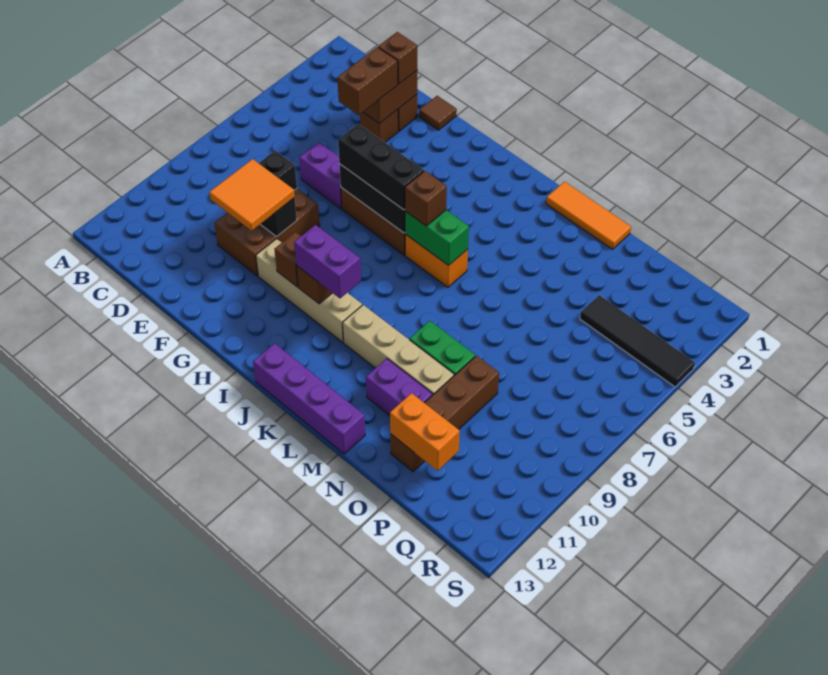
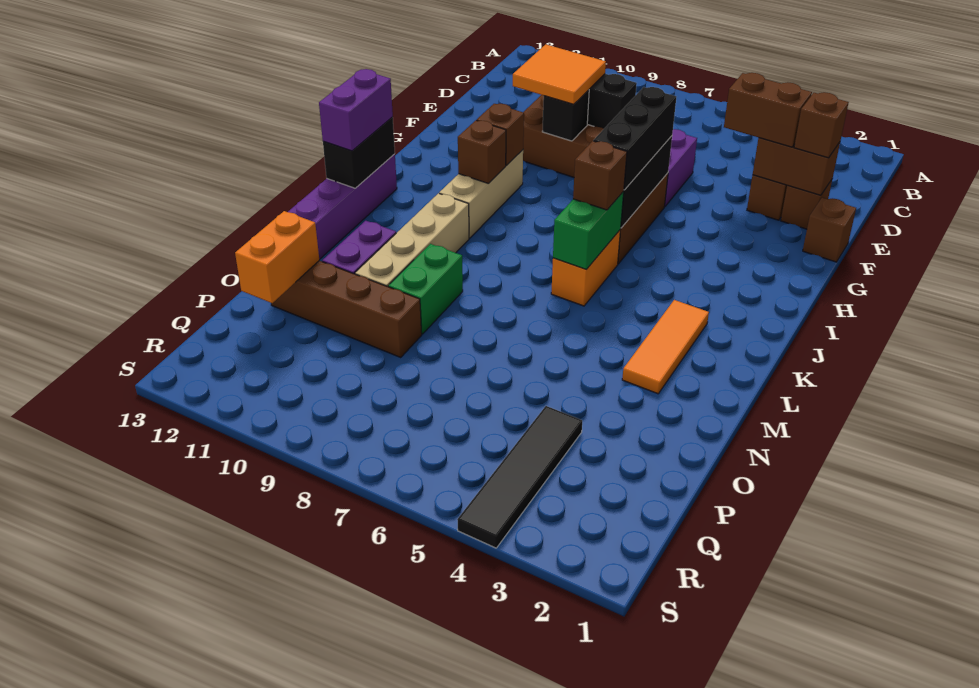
brown 1x1 tile [419,96,457,130] -> brown 1x1 brick [803,197,856,262]
tan 1x4 brick [256,239,362,342] -> tan 1x3 brick [439,150,523,238]
purple 1x2 brick [294,225,361,298] -> purple 1x2 brick moved to [319,69,393,151]
none -> black 1x2 brick [323,117,395,188]
orange 1x3 tile [546,182,631,249] -> orange 1x3 tile moved to [622,300,709,394]

